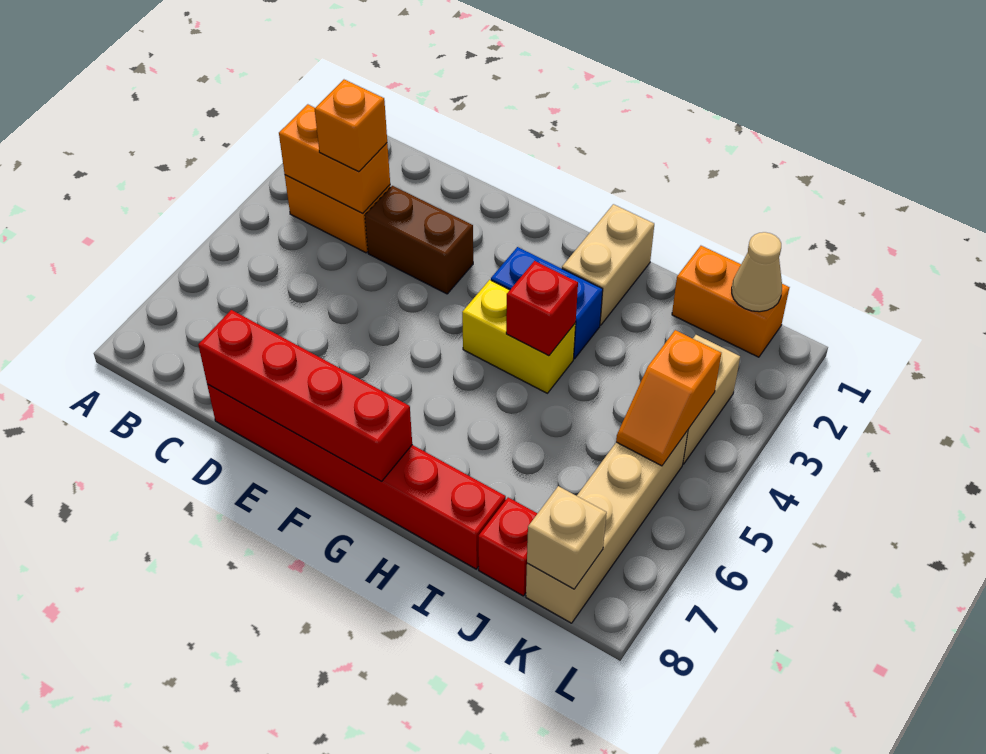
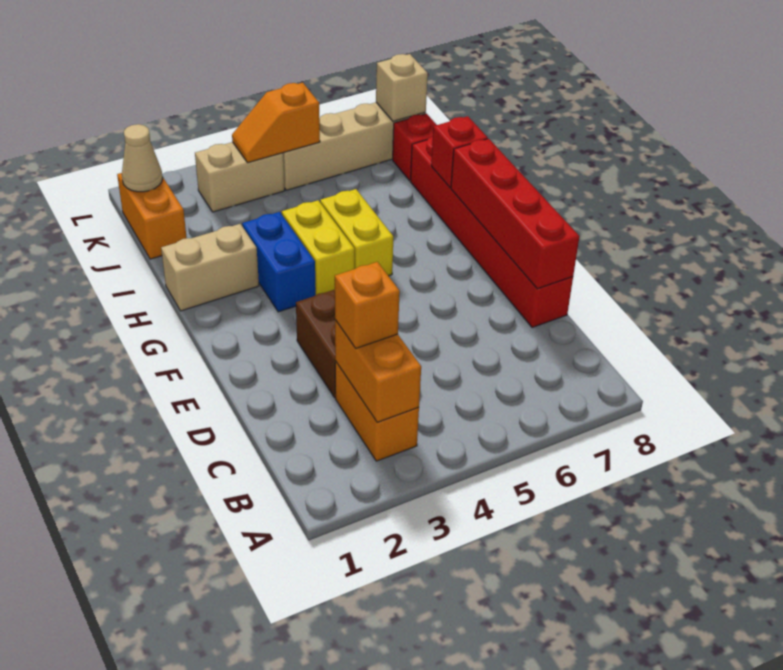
none -> yellow 1x2 brick [320,189,393,276]
red 1x1 brick [506,261,578,356] -> red 1x1 brick moved to [431,116,488,188]
orange 1x2 slope [616,330,721,466] -> orange 1x2 slope turned to [232,83,320,163]

